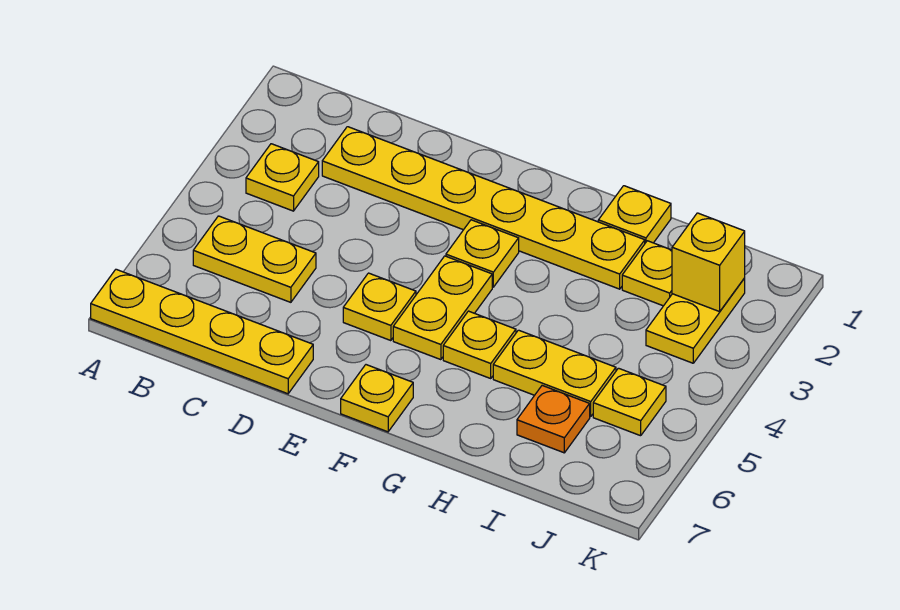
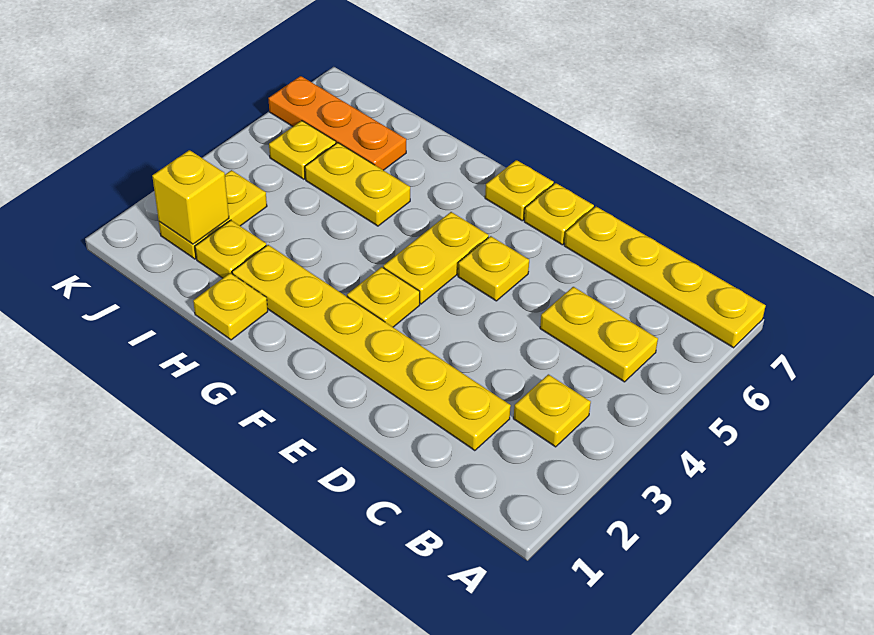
yellow 1x1 plate [443,311,516,378] -> yellow 1x1 plate moved to [524,183,594,245]
orange 1x1 plate [517,386,590,453] -> orange 1x3 plate [268,76,406,170]

